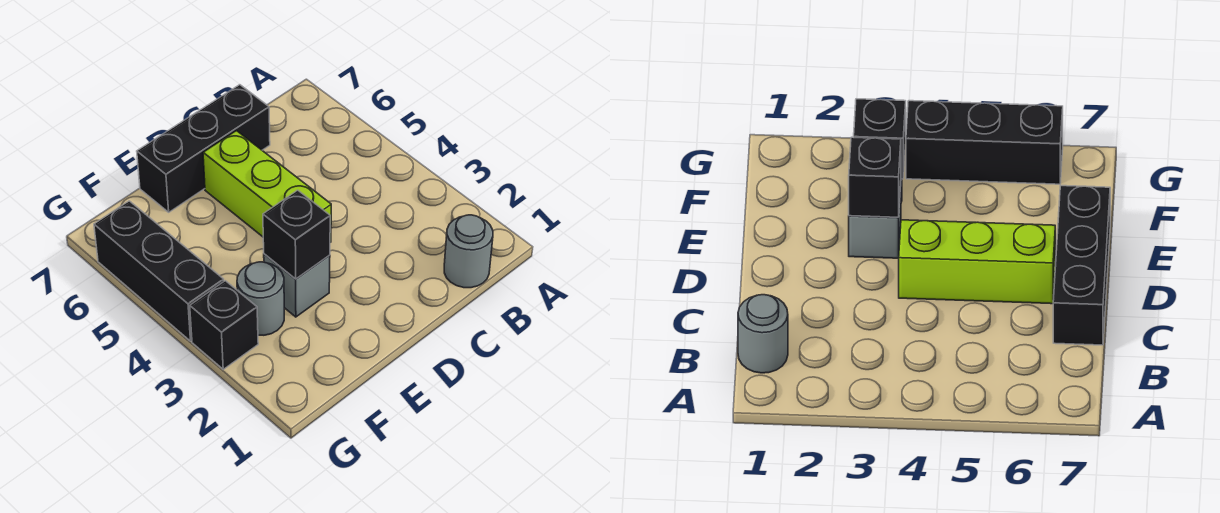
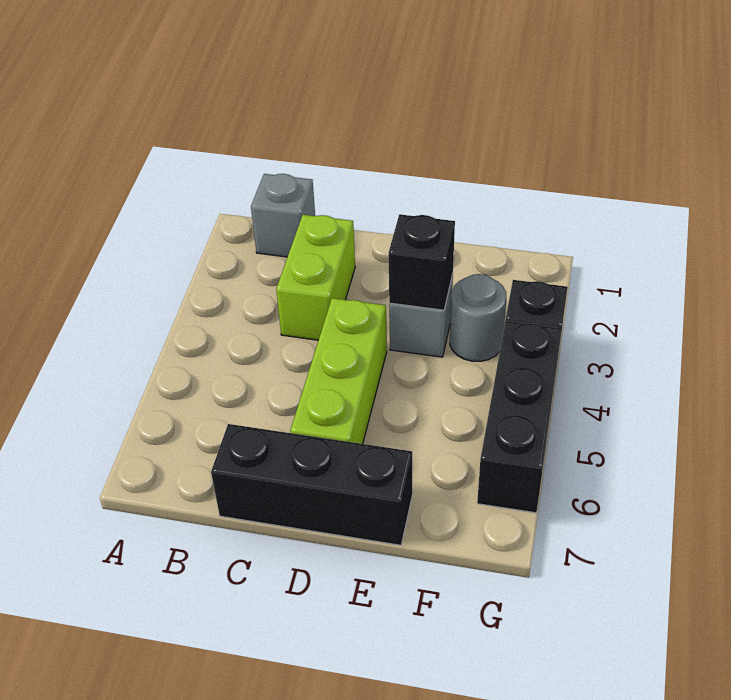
grey 1x1 round brick [444,215,493,288] -> grey 1x1 brick [251,174,315,257]
none -> lime 1x2 brick [276,215,355,340]

